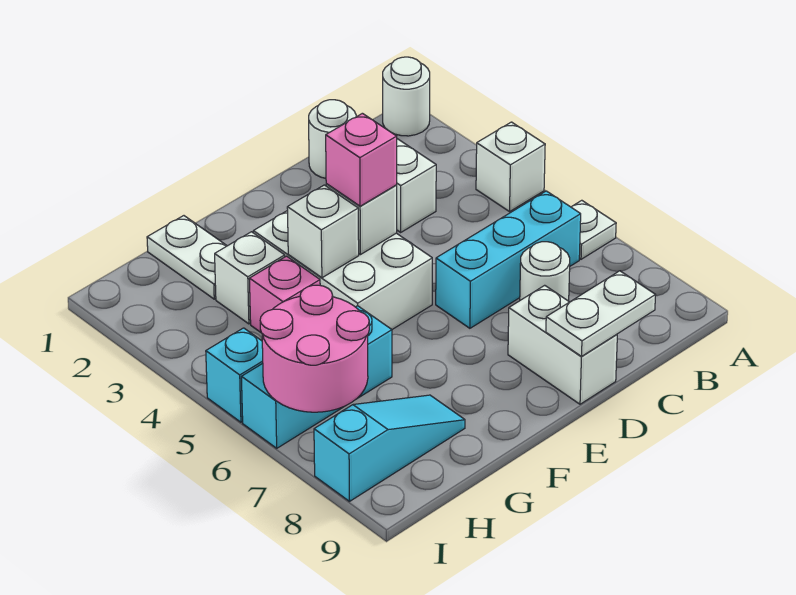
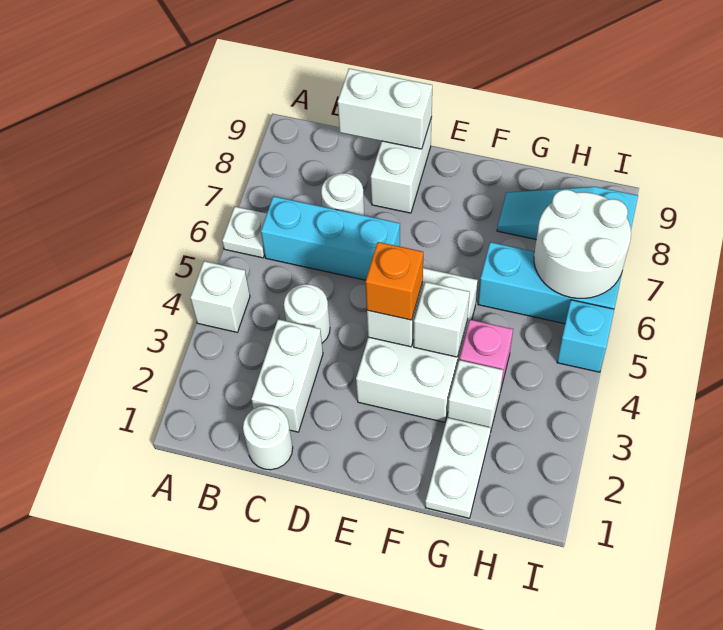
white 1x1 round brick [383,57,430,136] -> white 1x1 round brick moved to [284,284,330,343]
white 1x2 plate [546,271,656,356] -> white 1x2 brick [338,69,432,149]
pink 1x1 brick [326,113,397,206] -> orange 1x1 brick [366,242,423,320]
pink 2x2 round brick [260,285,369,412] -> white 2x2 round brick [534,190,631,298]

